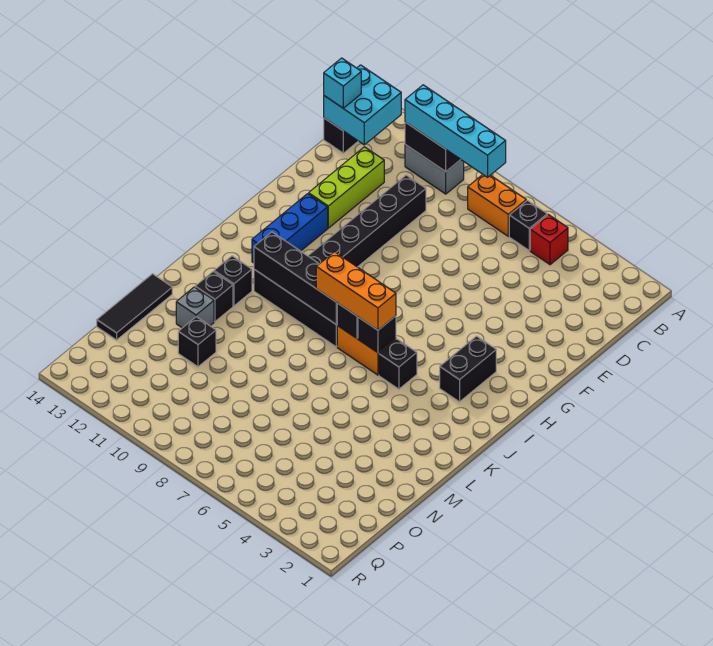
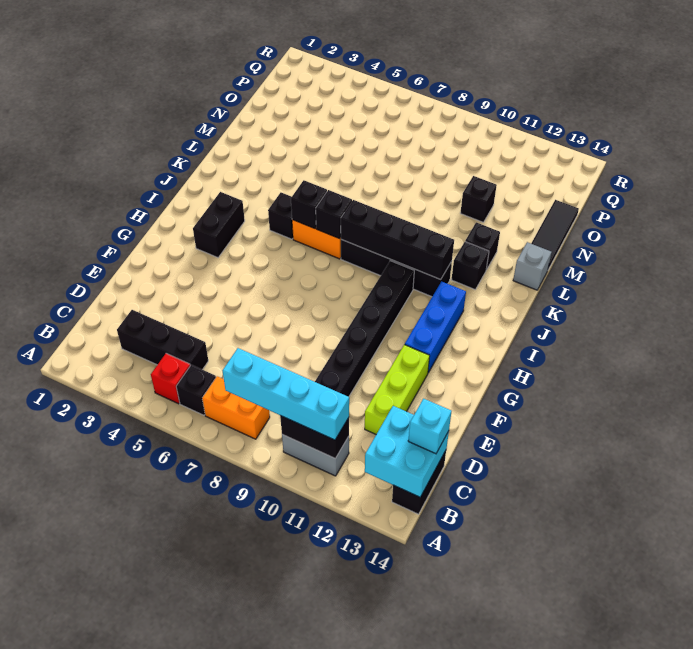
none -> black 1x3 brick [117,310,208,370]
orange 1x3 brick [316,252,396,330] -> none
grey 1x1 brick [176,287,214,328] -> grey 1x1 brick moved to [513,242,552,290]

